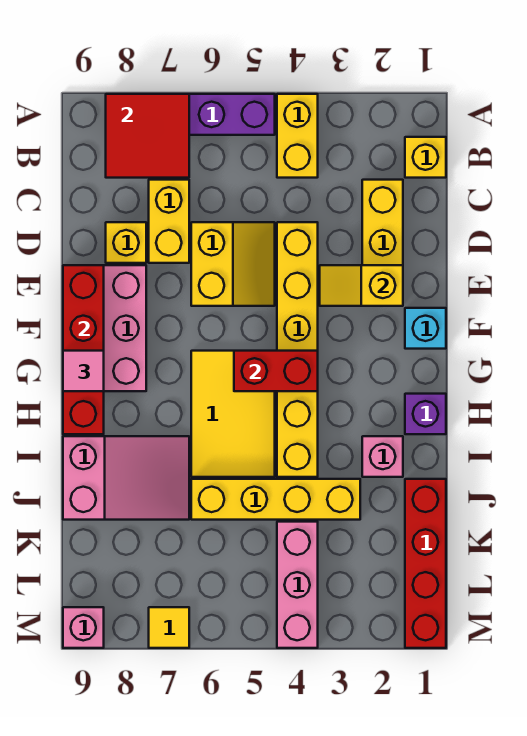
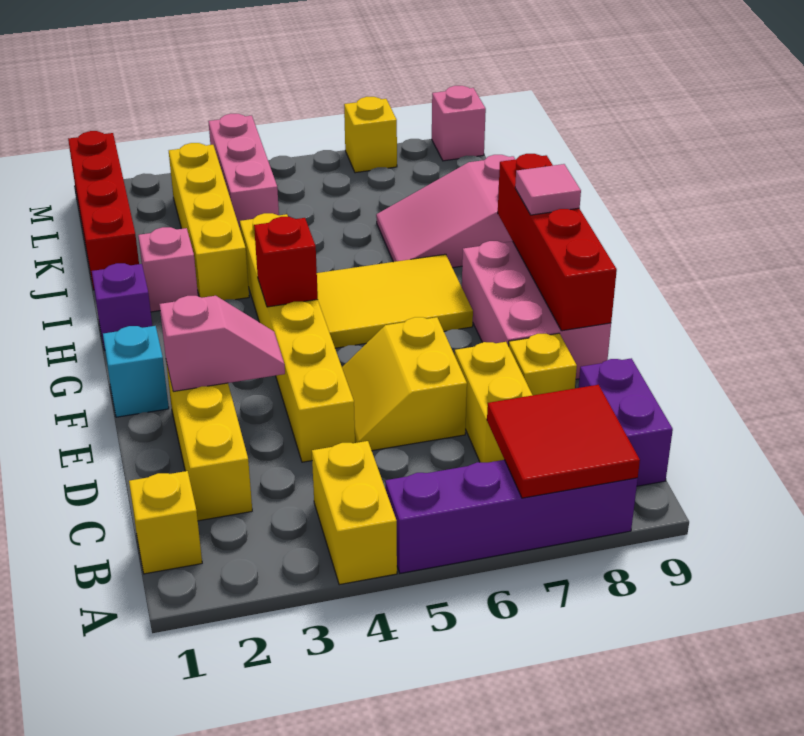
none -> purple 1x2 brick [578,358,673,486]
yellow 1x2 slope [320,265,403,306] -> pink 1x2 slope [159,296,285,392]
red 1x2 brick [234,351,318,391] -> red 1x1 brick [254,217,318,307]
yellow 2x3 tile [191,351,275,477] -> yellow 2x3 tile turned to [317,254,473,348]
yellow 1x4 brick [191,479,360,520] -> yellow 1x4 brick turned to [169,143,249,300]
yellow 1x1 tile [149,607,189,648] -> yellow 1x1 brick [344,97,397,173]

